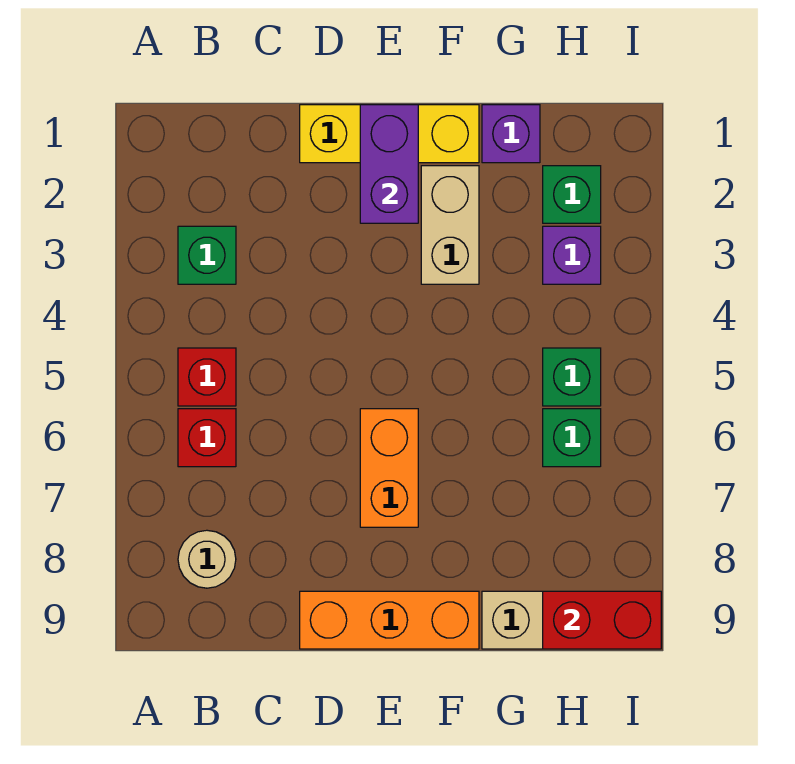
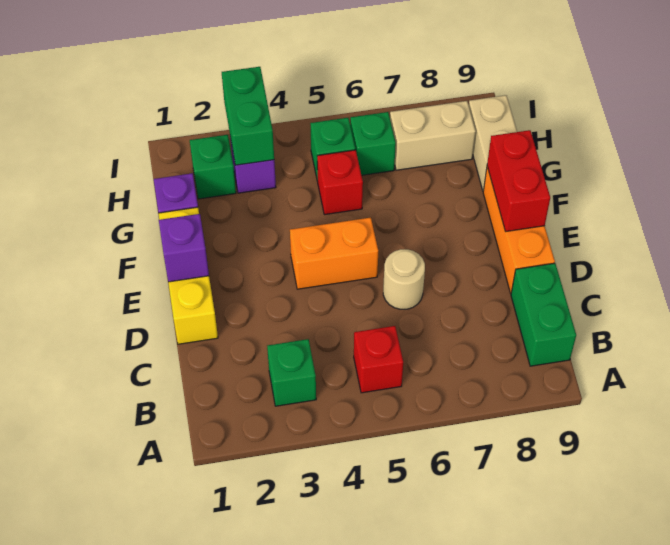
red 1x1 brick [178,409,236,467] -> red 1x1 brick moved to [317,150,363,215]
tan 1x1 round brick [178,530,236,588] -> tan 1x1 round brick moved to [383,249,425,309]
none -> green 1x2 brick [511,263,576,366]
purple 1x2 brick [360,105,418,223] -> purple 1x1 brick [159,214,209,282]
orange 1x2 brick [360,409,418,527] -> orange 1x2 brick moved to [290,218,378,289]
tan 1x2 brick [421,166,479,284] -> tan 1x2 brick moved to [390,101,476,170]
none -> green 1x2 brick [222,67,274,165]
red 1x2 brick [543,591,661,649] -> red 1x2 brick moved to [487,130,550,232]

